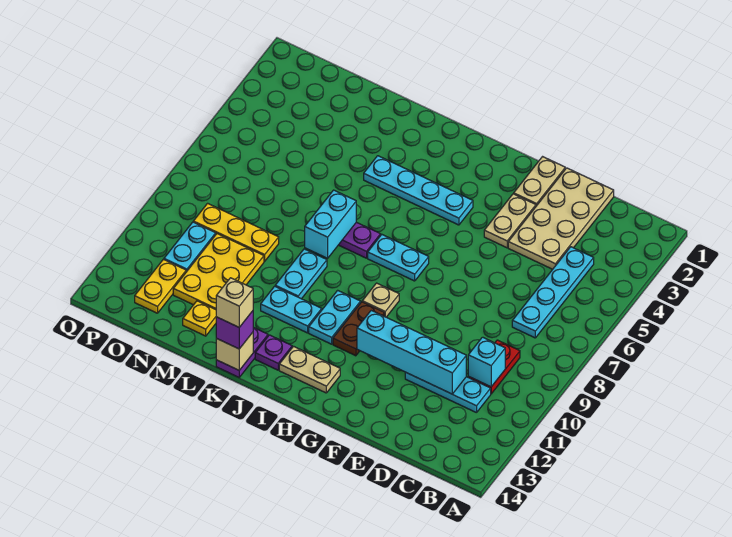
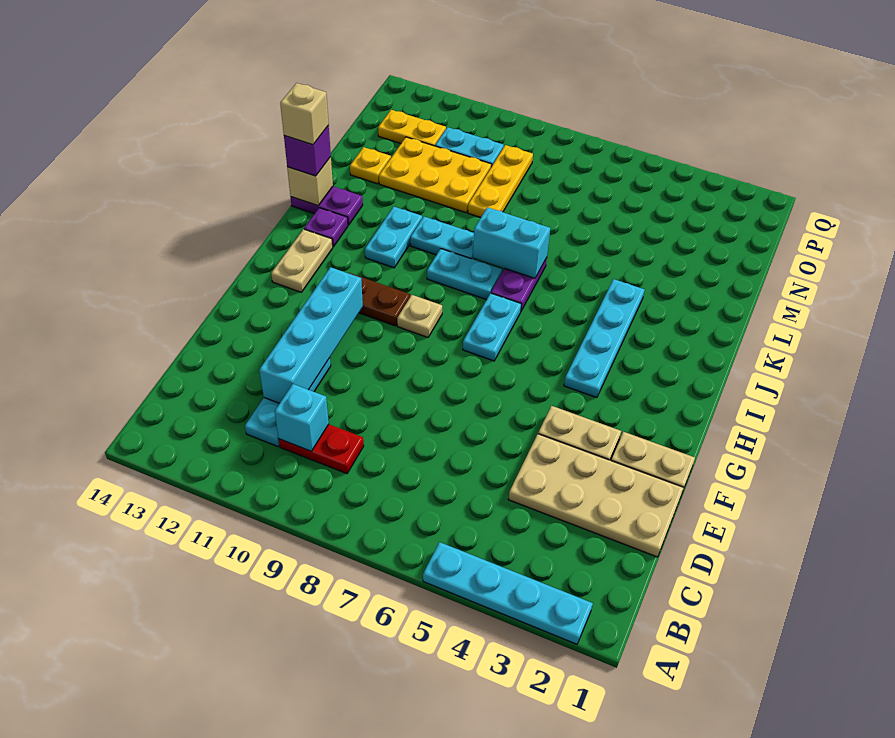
cyan 1x4 plate [512,247,594,338] -> cyan 1x4 plate moved to [423,542,593,644]
cyan 1x2 plate [309,290,361,344] -> cyan 1x2 plate moved to [427,249,502,300]

